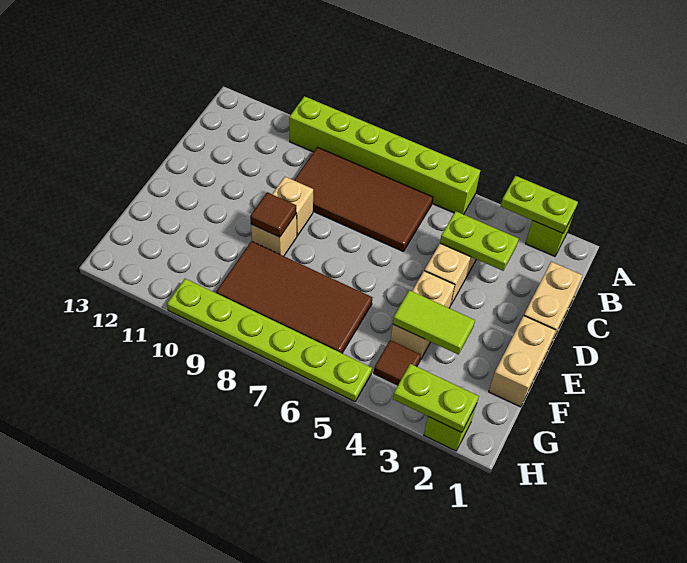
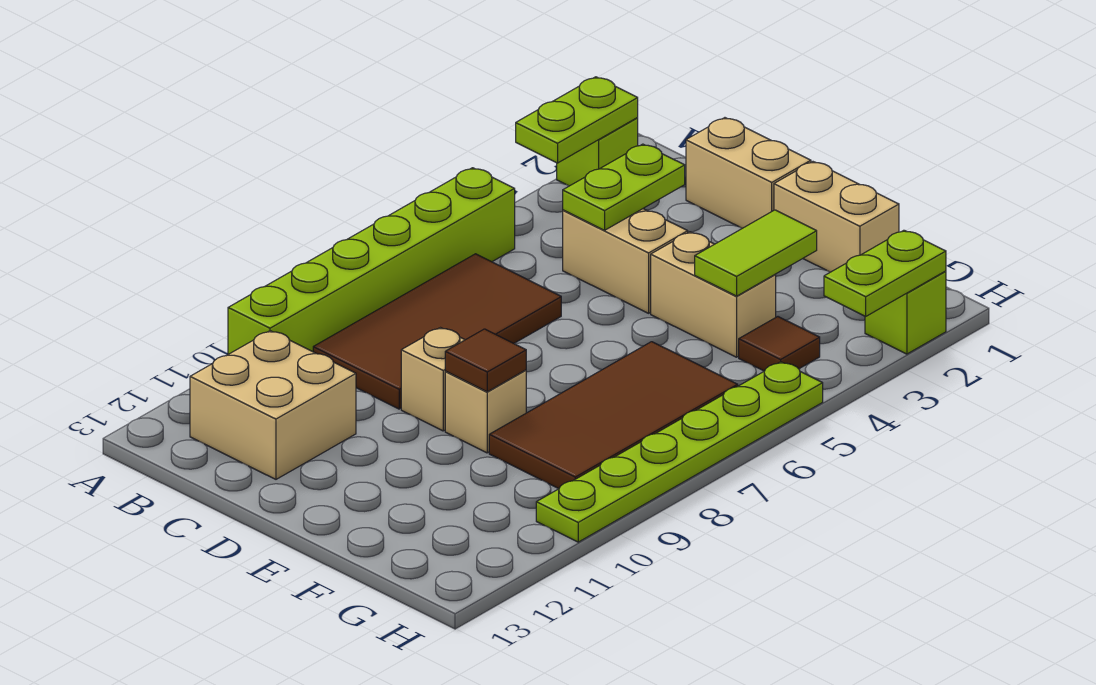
none -> tan 2x2 brick [190,331,356,479]

